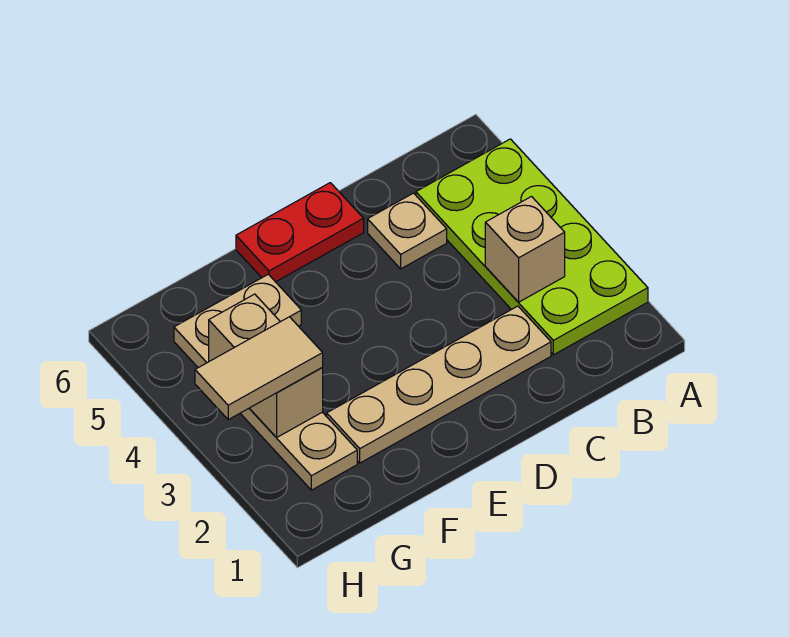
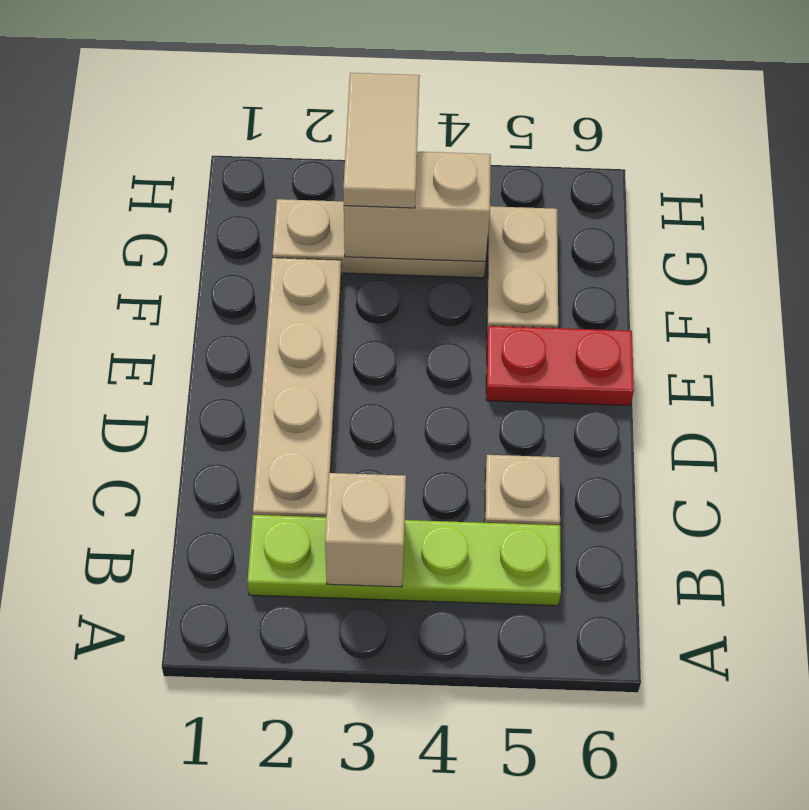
lime 2x4 plate [416,139,648,355] -> lime 1x4 plate [247,515,561,606]
red 1x2 plate [236,183,364,282] -> red 1x2 plate turned to [486,326,634,406]

